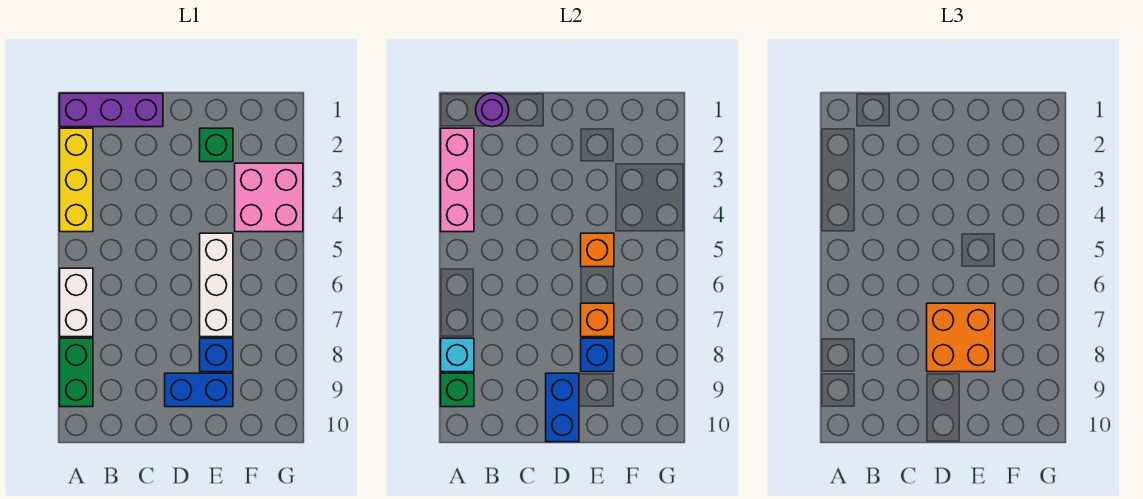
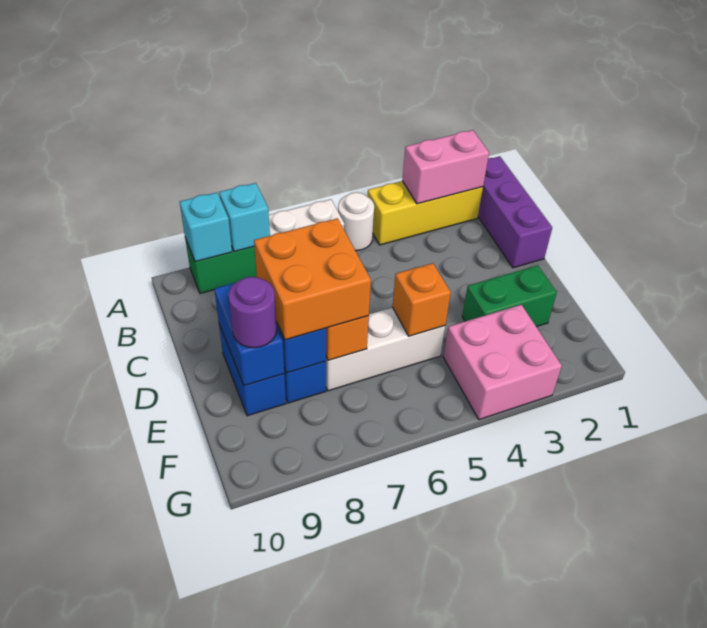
pink 1x3 brick [441,128,474,232] -> pink 1x2 brick [402,130,489,204]
none -> white 1x1 round brick [338,192,374,251]
green 1x1 brick [441,373,474,407] -> cyan 1x1 brick [180,192,232,262]
purple 1x1 round brick [476,93,509,127] -> purple 1x1 round brick moved to [229,277,277,348]
blue 1x2 brick [546,373,579,442] -> blue 1x2 brick turned to [214,282,284,386]
green 1x1 brick [200,128,233,162] -> green 1x2 brick [462,265,557,327]

